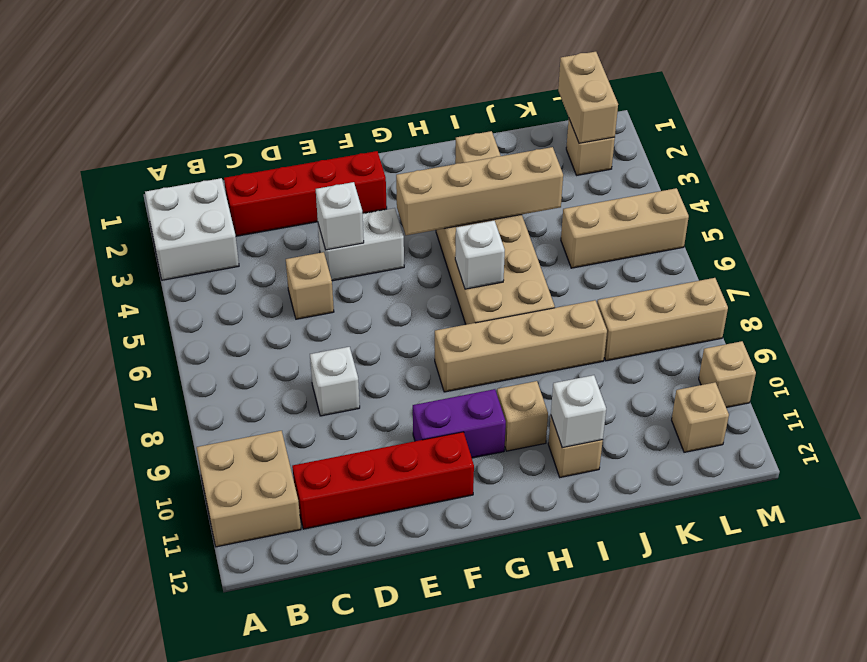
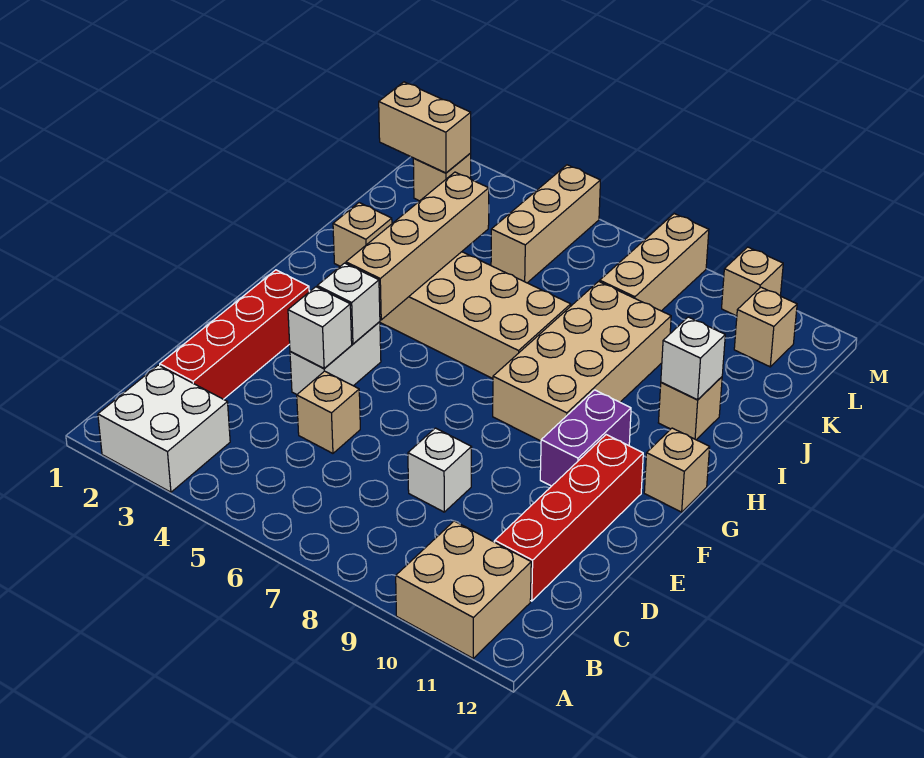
tan 1x4 brick [435,300,607,392] -> tan 2x4 brick [493,281,671,441]
white 1x1 brick [455,221,505,289] -> white 1x1 brick moved to [317,263,380,344]
tan 1x1 brick [497,381,548,451] -> tan 1x1 brick moved to [644,428,710,512]

